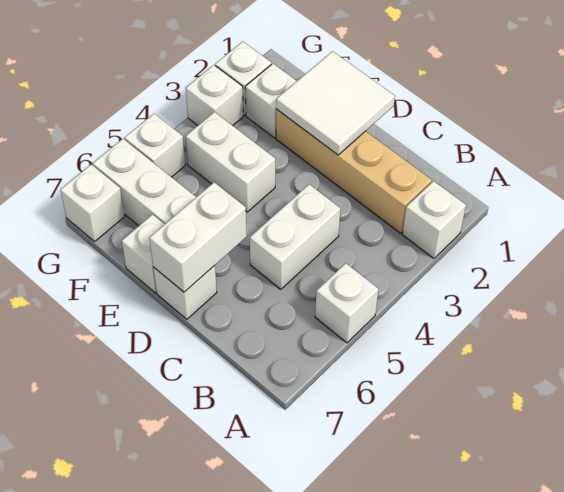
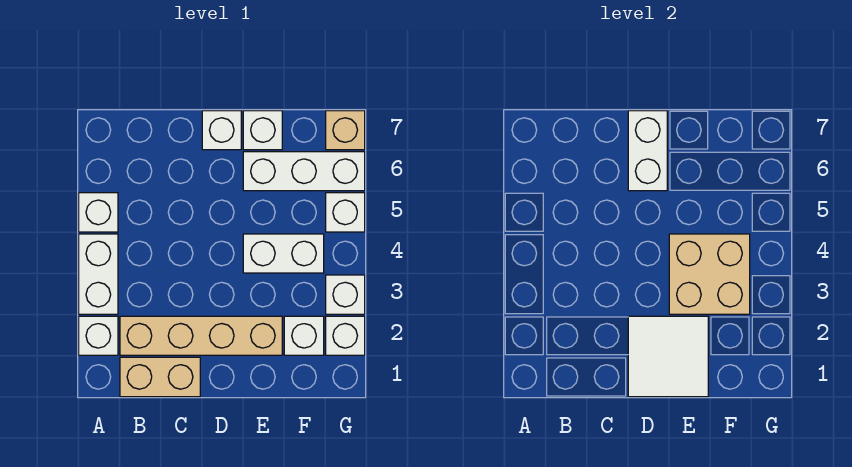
none -> tan 1x2 brick [120,357,200,397]
white 1x2 brick [250,184,340,289] -> white 1x2 brick moved to [79,234,118,314]
none -> tan 2x2 brick [669,234,750,314]
white 1x1 brick [61,165,124,242] -> tan 1x1 brick [326,111,365,150]

